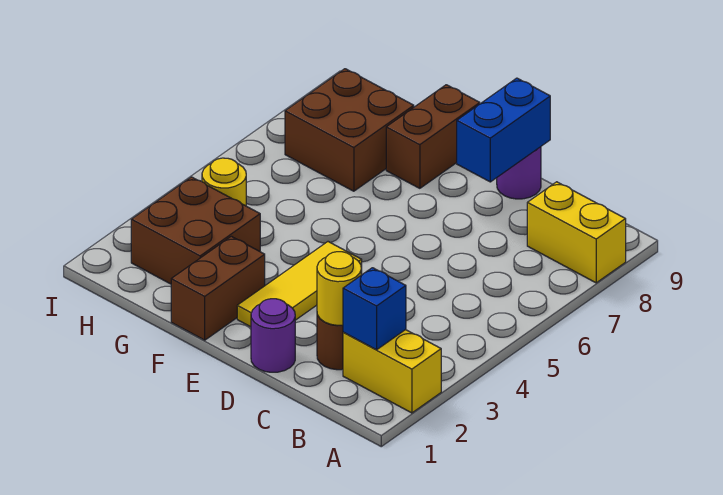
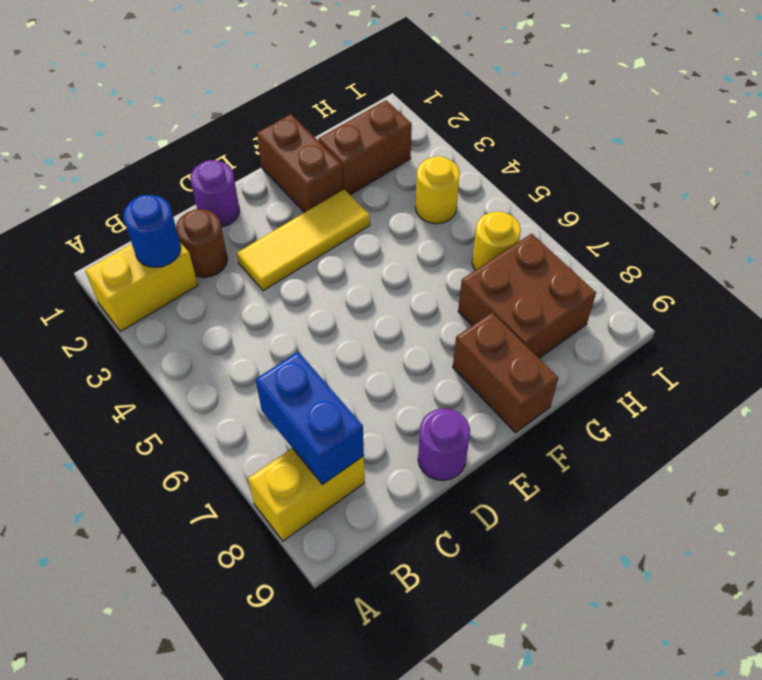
blue 1x1 brick [343,268,406,350] -> blue 1x1 round brick [124,195,181,267]
yellow 1x1 round brick [317,252,361,325] -> yellow 1x1 round brick moved to [472,212,521,270]
blue 1x2 brick [457,78,550,182] -> blue 1x2 brick moved to [256,352,364,484]
yellow 1x3 tile [237,242,362,327] -> yellow 1x3 tile turned to [237,189,370,291]
brown 2x2 brick [131,177,260,284] -> brown 1x2 brick [318,100,412,195]

